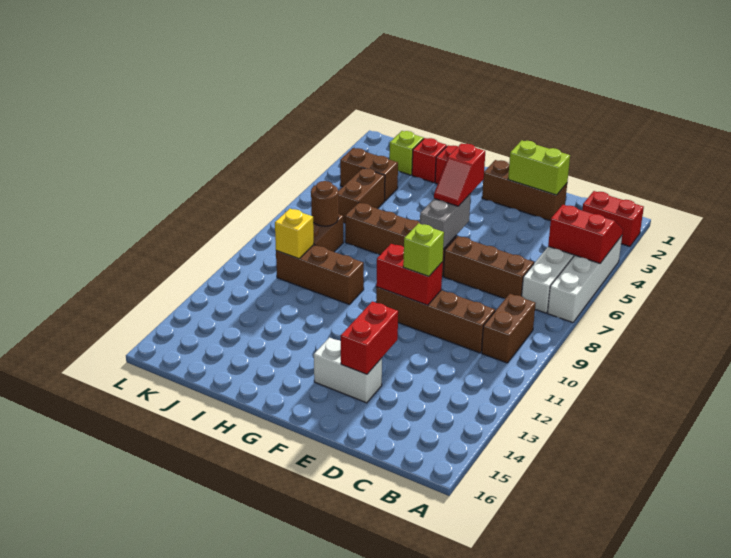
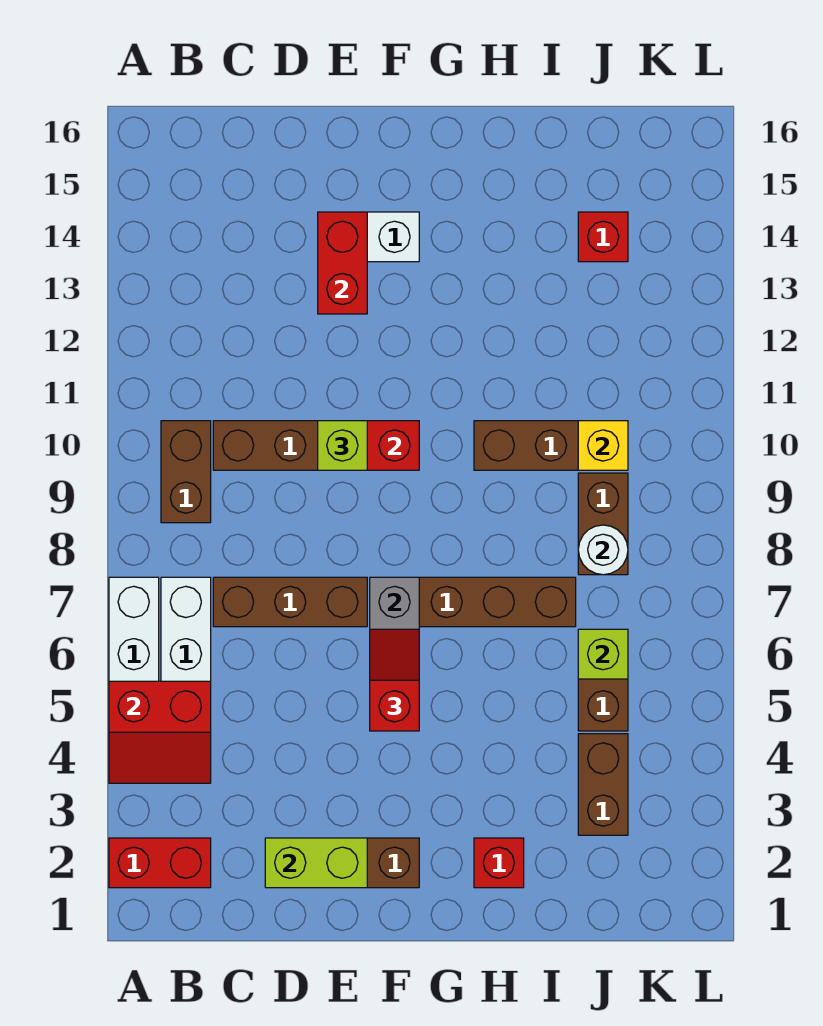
red 1x1 brick [412,138,447,183] -> red 1x1 brick moved to [578,212,628,262]
lime 1x1 brick [389,131,424,175] -> lime 1x1 brick moved to [578,629,628,679]
brown 1x2 brick [340,148,398,201] -> brown 1x2 brick turned to [578,734,628,835]
brown 1x1 round brick [311,181,338,226] -> white 1x1 round brick [578,525,628,575]

